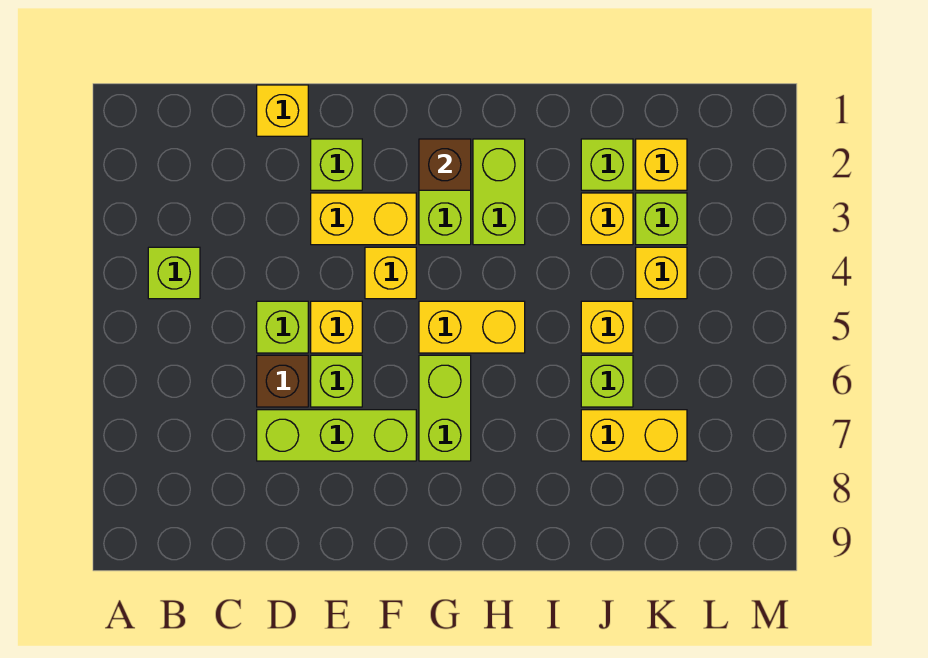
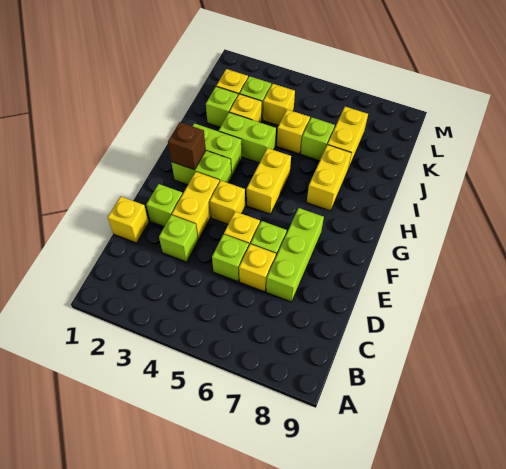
lime 1x1 brick [148,247,200,299] -> lime 1x1 brick moved to [159,215,198,262]
brown 1x1 brick [257,355,308,407] -> yellow 1x1 brick [239,244,276,292]
lime 1x2 brick [419,355,471,461] -> lime 1x2 brick moved to [219,112,276,163]
none -> yellow 1x2 brick [307,145,351,211]

